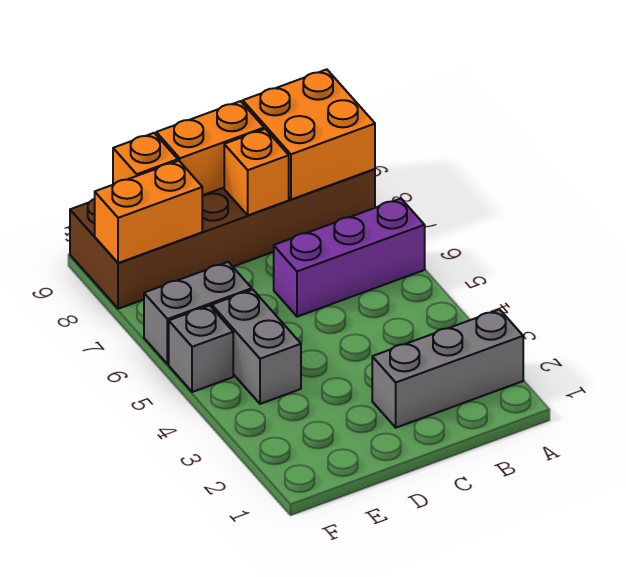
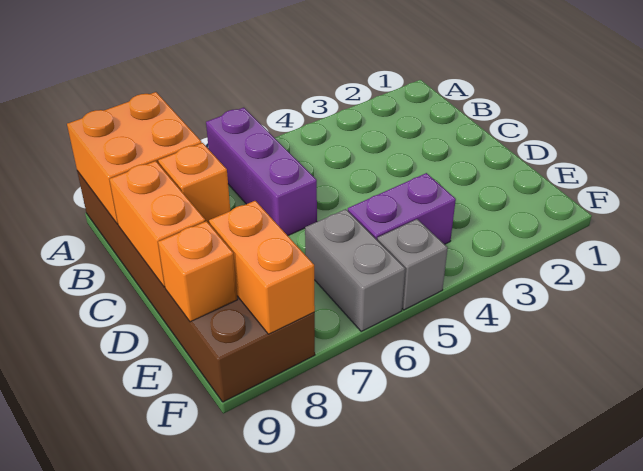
grey 1x3 brick [372,309,523,428] -> none
grey 1x2 brick [212,290,301,404] -> purple 1x2 brick [348,173,456,244]

